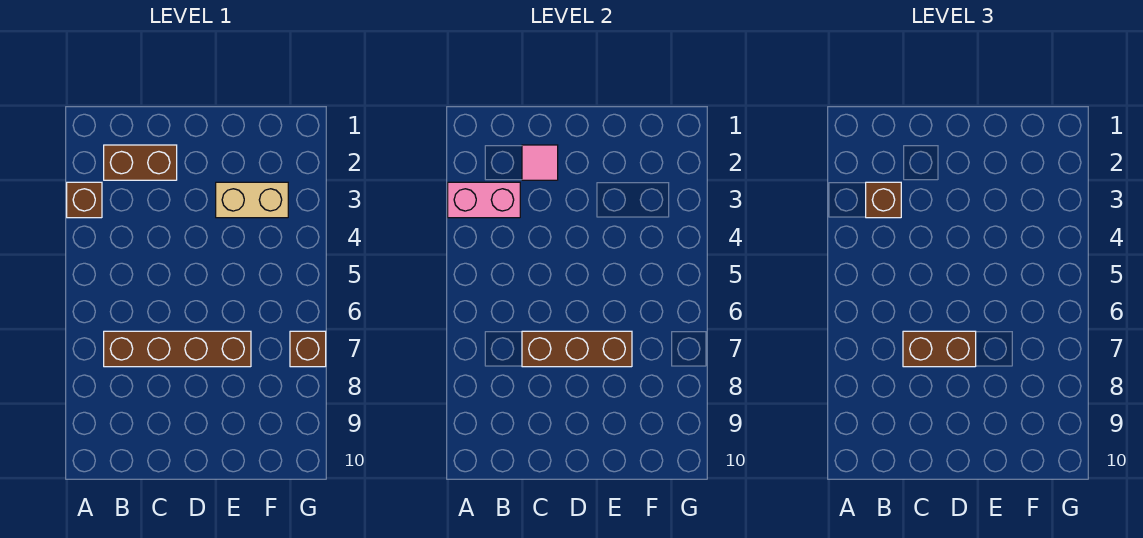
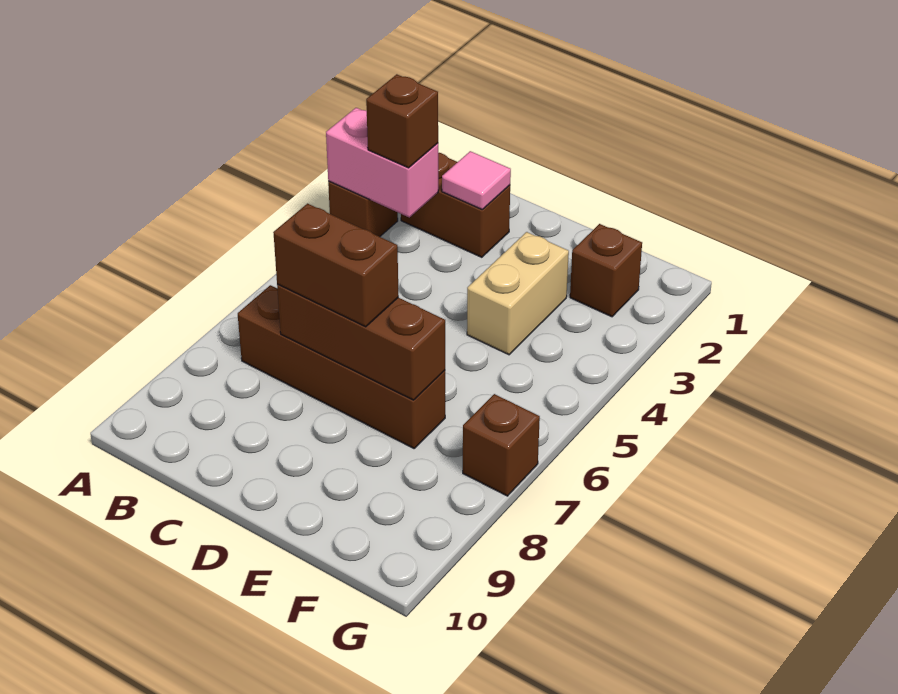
tan 1x2 brick [216,182,288,218] -> tan 1x2 brick turned to [467,232,569,355]
none -> brown 1x1 brick [570,224,642,317]

